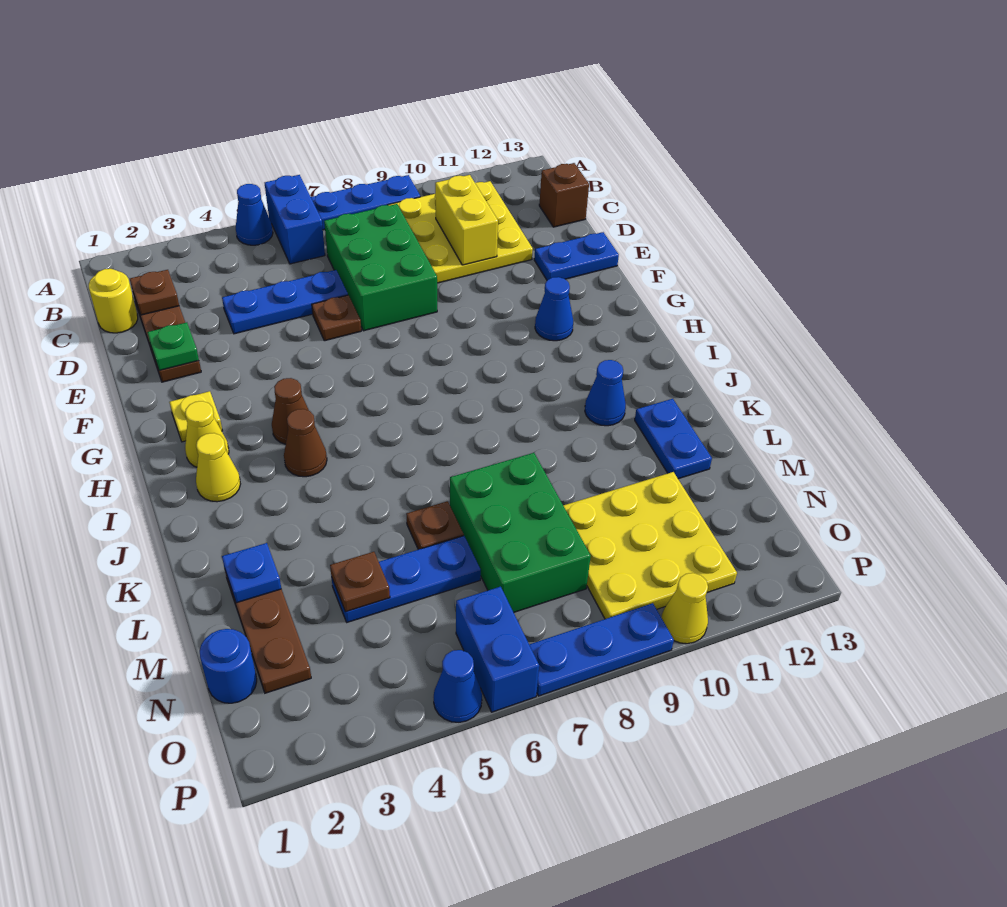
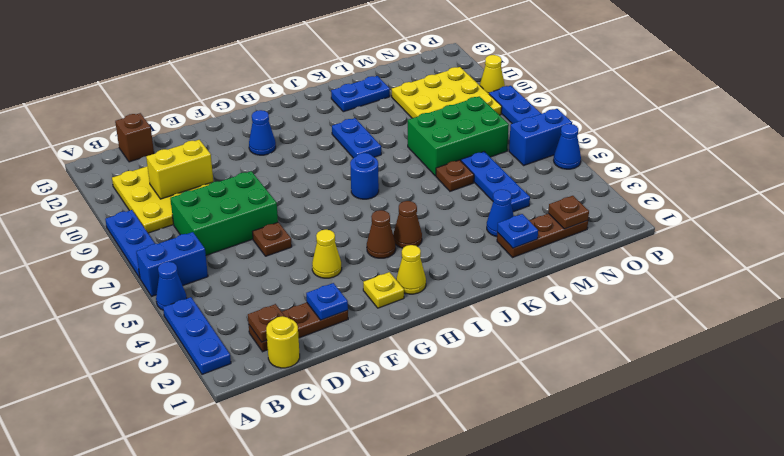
blue 1x3 plate [222,270,348,334] -> blue 1x3 plate moved to [163,297,231,374]
green 1x1 plate [147,322,199,370] -> blue 1x1 plate [306,283,348,320]
blue 1x2 plate [534,232,619,280] -> blue 1x2 plate moved to [332,118,381,158]
yellow 1x1 cone [196,433,240,502] -> yellow 1x1 cone moved to [312,230,342,278]
blue 1x1 cone [585,360,626,426] -> blue 1x1 cone moved to [487,190,514,237]
brown 1x1 plate [330,552,390,612] -> brown 1x1 plate moved to [548,196,589,229]
blue 1x1 round brick [200,629,257,703] -> blue 1x1 round brick moved to [350,153,379,199]

